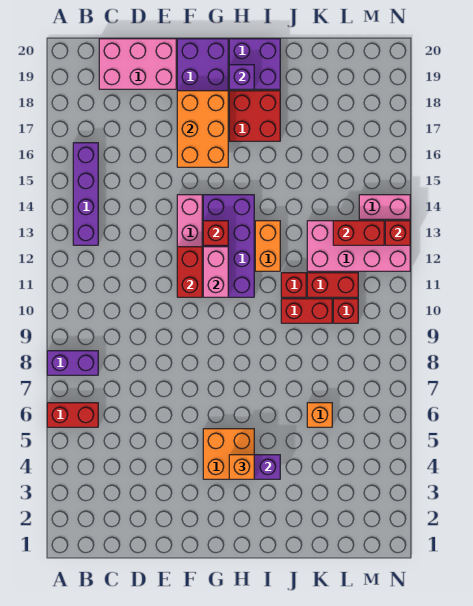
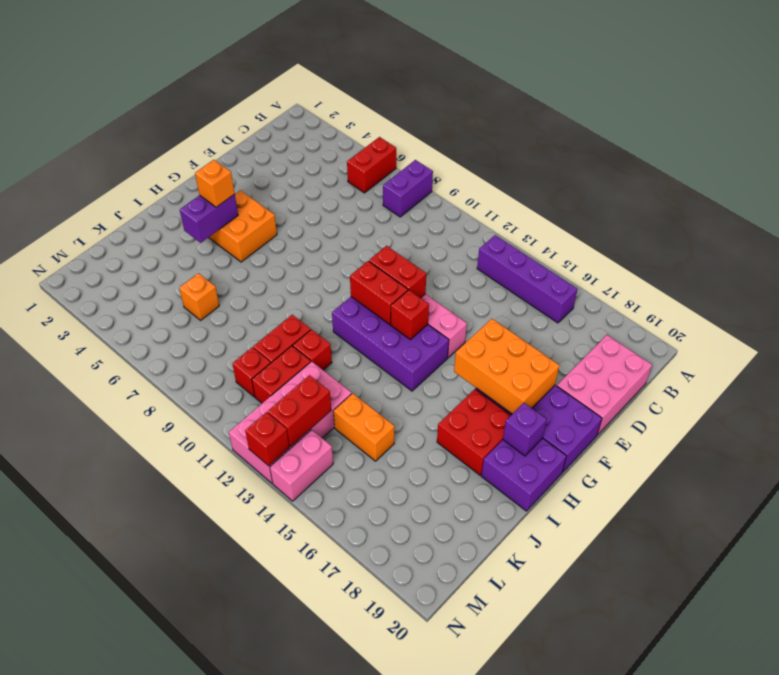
pink 1x2 brick [203,247,228,297] -> red 1x2 brick [350,261,408,324]
orange 1x2 brick [255,221,280,271] -> orange 1x2 brick moved to [333,393,394,461]

